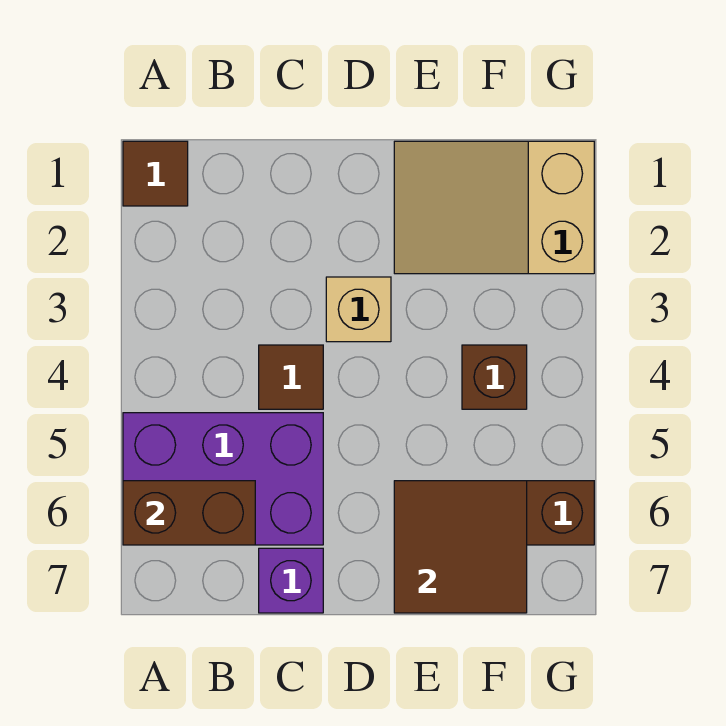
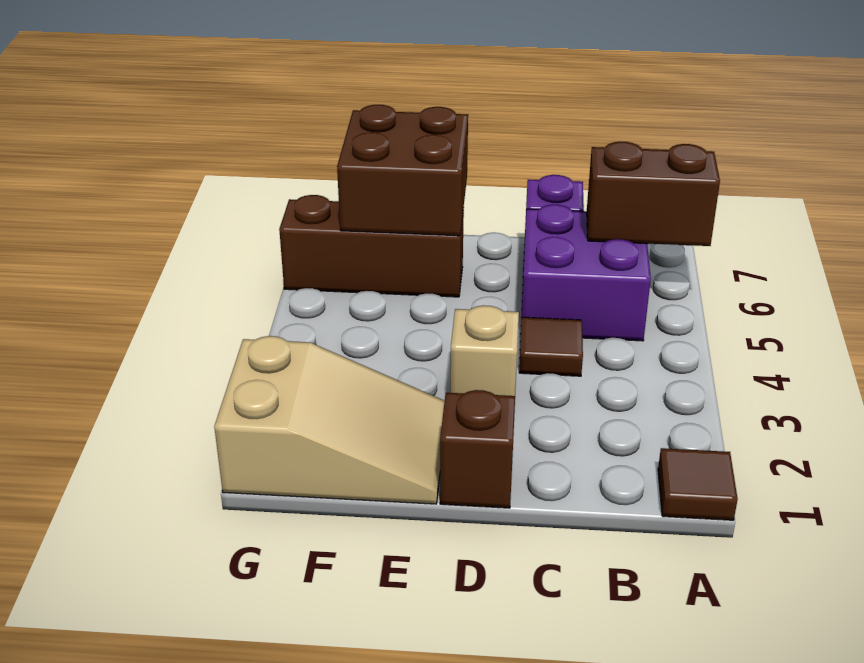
purple 2x3 brick [123,413,323,545] -> purple 2x2 brick [521,204,651,341]
brown 2x2 tile [394,481,527,613] -> brown 2x2 brick [337,105,468,236]
brown 1x1 brick [462,345,527,409] -> brown 1x1 brick moved to [440,390,515,508]

